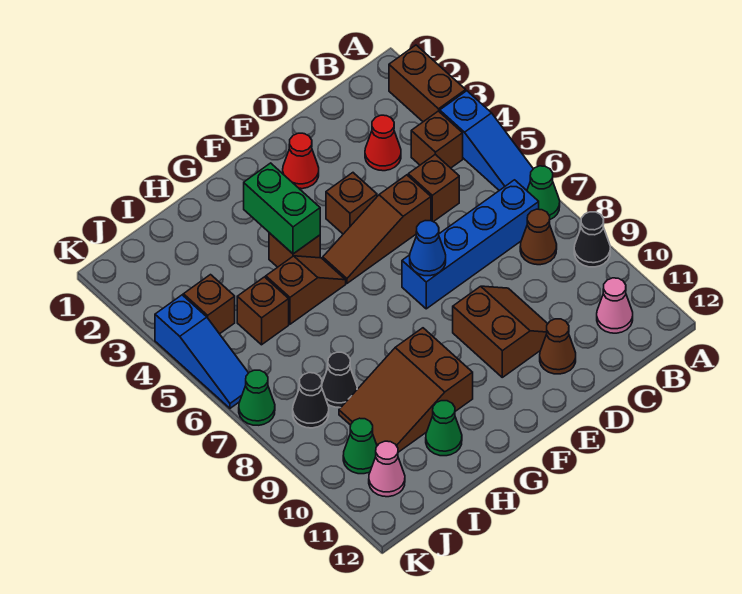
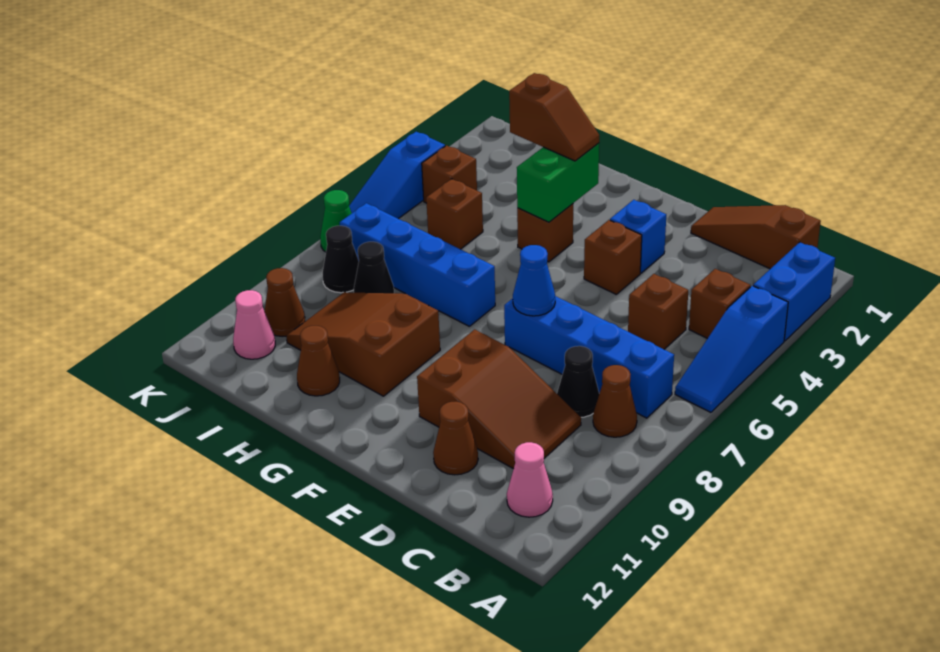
brown 1x2 brick [389,45,466,122] -> blue 1x2 brick [753,242,835,341]
green 1x1 cone [527,166,560,219] -> none
black 1x1 cone [574,212,610,267] -> black 1x1 cone moved to [557,346,599,417]
red 1x1 cone [365,115,401,171] -> none
brown 1x3 slope [323,175,431,283] -> brown 1x3 slope moved to [691,205,821,269]
brown 2x2 slope [453,286,548,377] -> brown 2x3 slope [417,329,581,469]
red 1x1 cone [283,133,319,189] -> none
none -> blue 1x1 brick [610,200,666,273]
brown 1x2 slope [266,256,346,324] -> brown 1x2 slope moved to [509,73,599,161]
none -> blue 1x4 brick [340,203,495,327]
green 1x1 cone [426,401,462,456] -> brown 1x1 cone [297,326,340,396]
green 1x1 cone [343,418,377,474] -> brown 1x1 cone [265,268,305,337]

